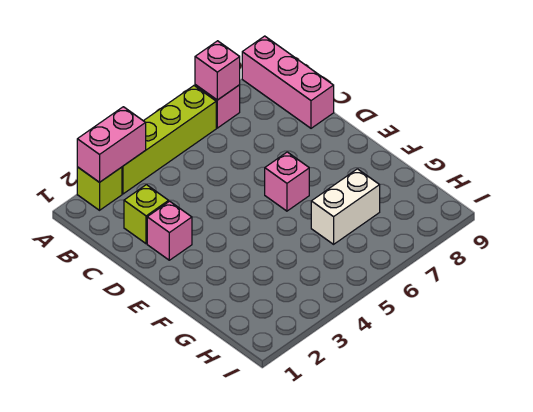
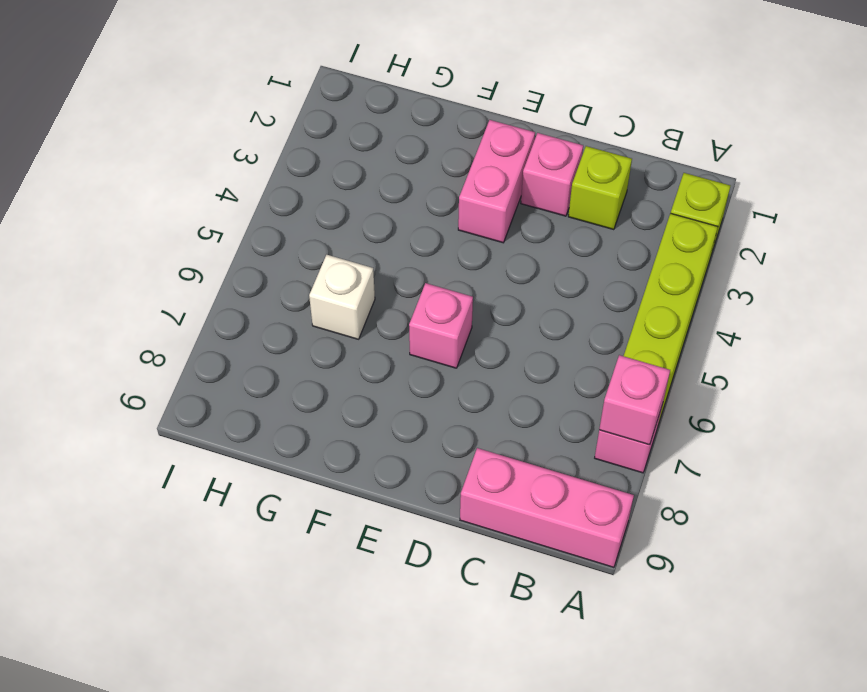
pink 1x2 brick [77,107,146,182] -> pink 1x2 brick moved to [458,120,535,243]
white 1x2 brick [311,169,380,244] -> white 1x1 brick [309,255,375,339]

